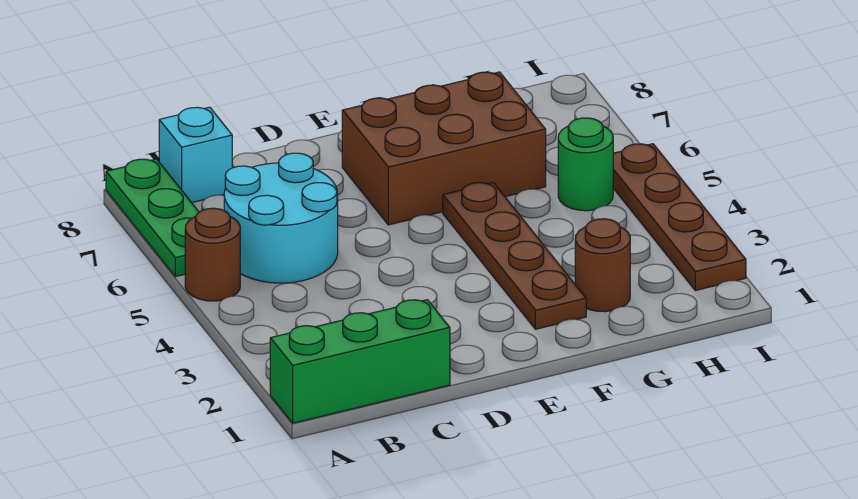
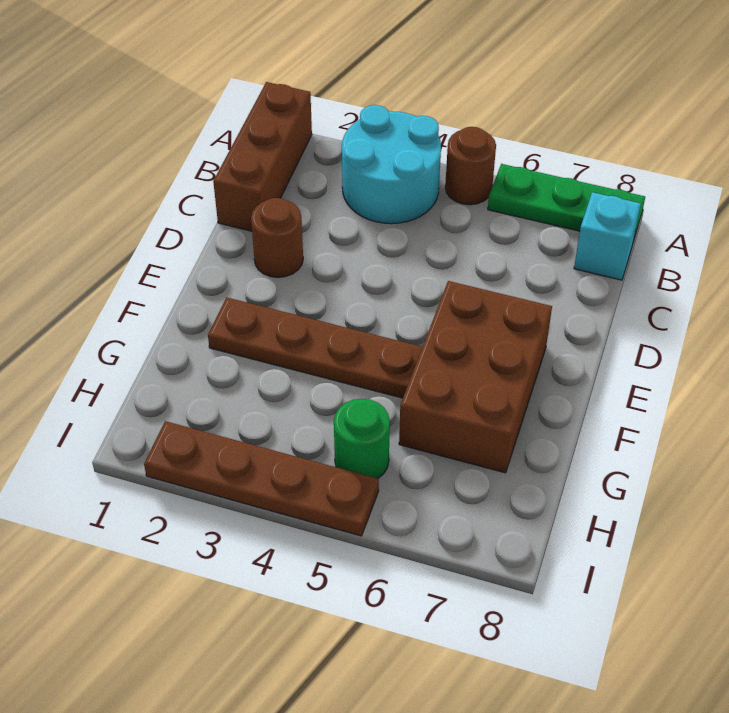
green 1x3 brick [270,300,450,423] -> brown 1x3 brick [213,82,312,231]
cyan 2x2 round brick [224,153,338,283] -> cyan 2x2 round brick moved to [342,105,441,224]
brown 1x1 round brick [575,219,630,312] -> brown 1x1 round brick moved to [251,198,303,277]

